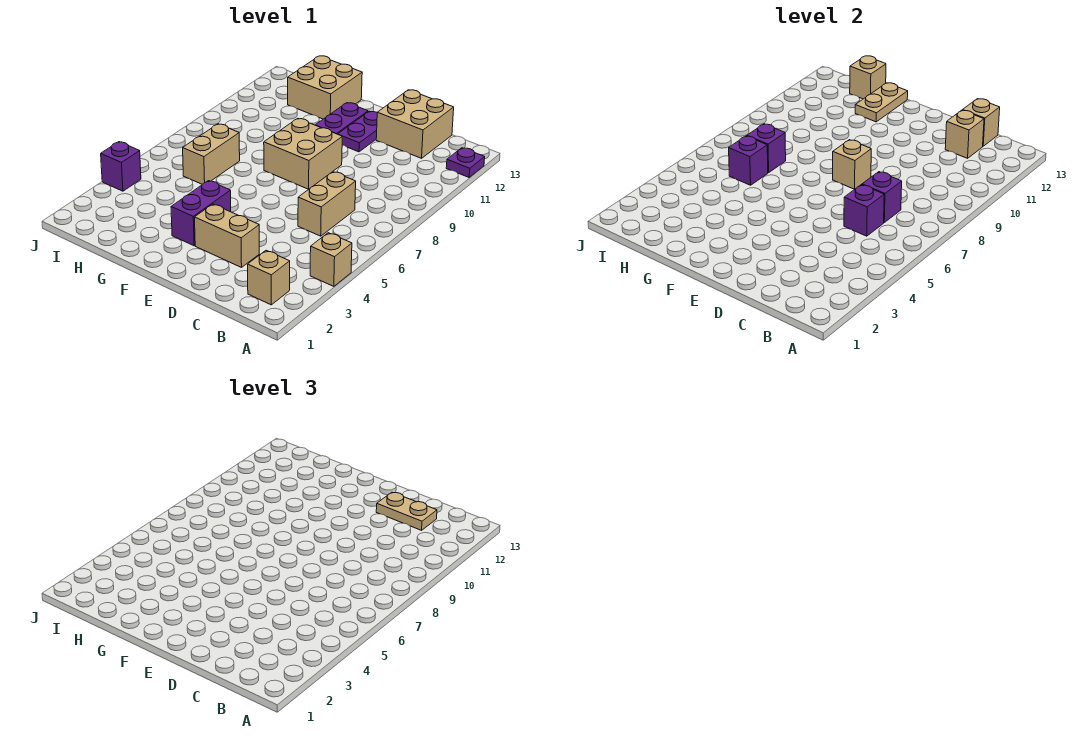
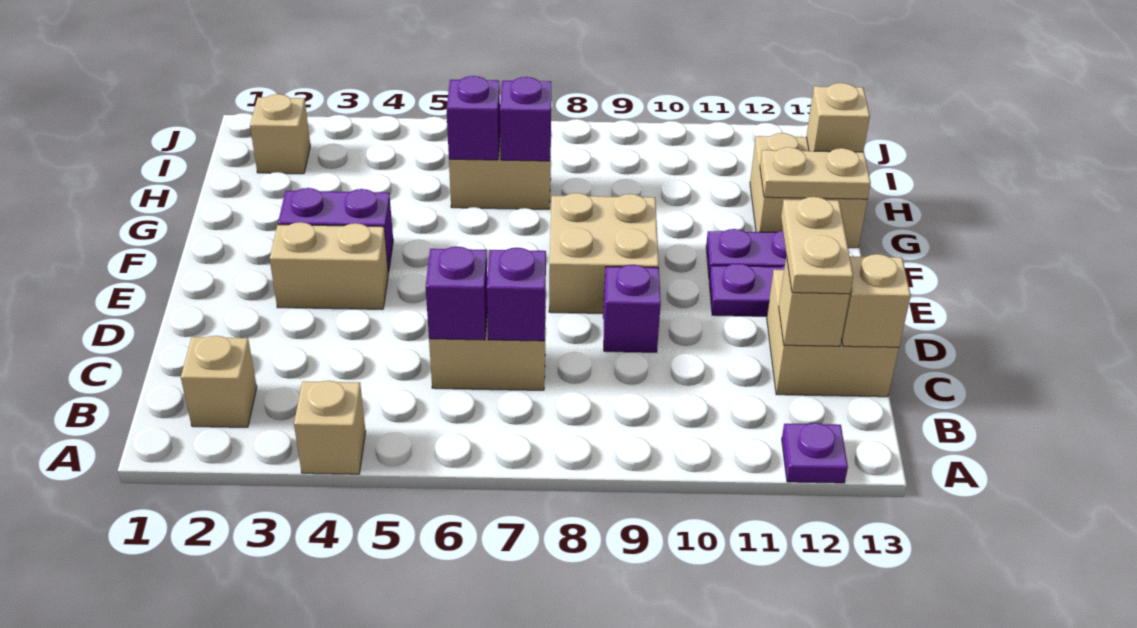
tan 1x2 brick [195,204,259,267] -> tan 1x2 brick turned to [270,222,388,309]
tan 1x1 brick [833,140,871,189] -> tan 1x1 brick moved to [250,94,310,174]
purple 1x1 brick [101,142,141,191] -> purple 1x1 brick moved to [603,265,661,352]

